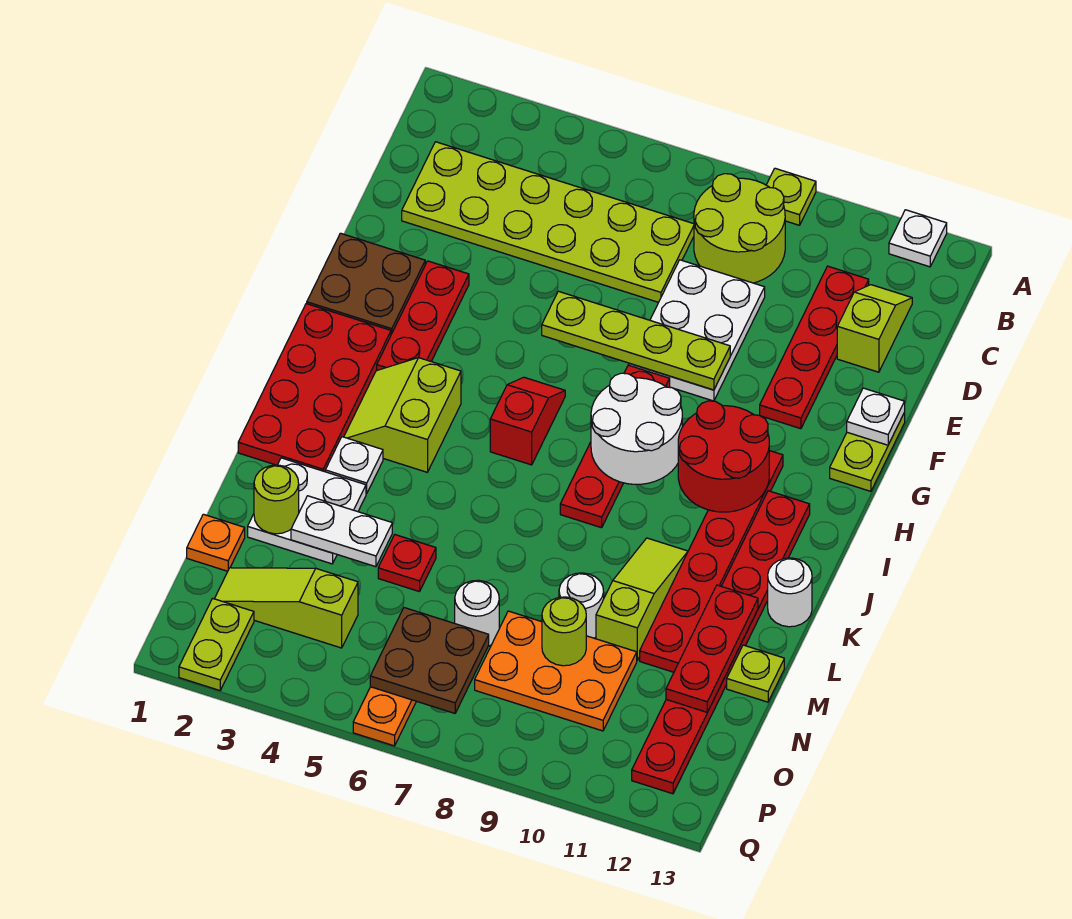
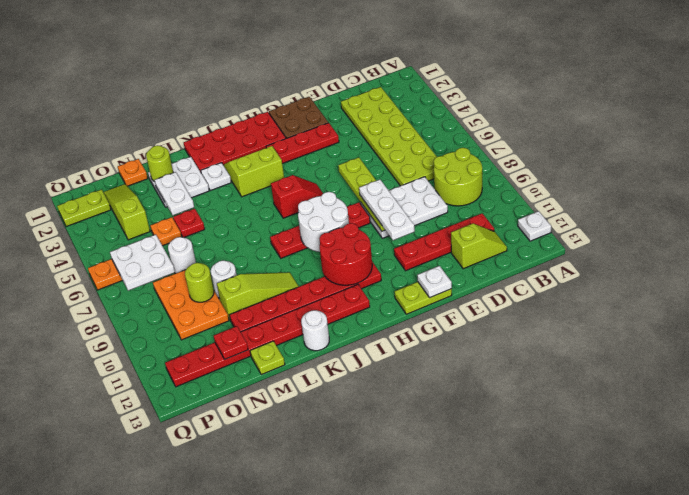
lime 1x1 plate [767,168,816,225] -> none
none -> white 1x3 plate [359,180,415,240]
red 1x3 plate [666,585,758,712] -> red 1x1 plate [214,326,248,359]
none -> orange 1x1 plate [150,217,181,246]
brown 2x2 plate [370,608,489,713] -> white 2x2 plate [110,235,175,291]

